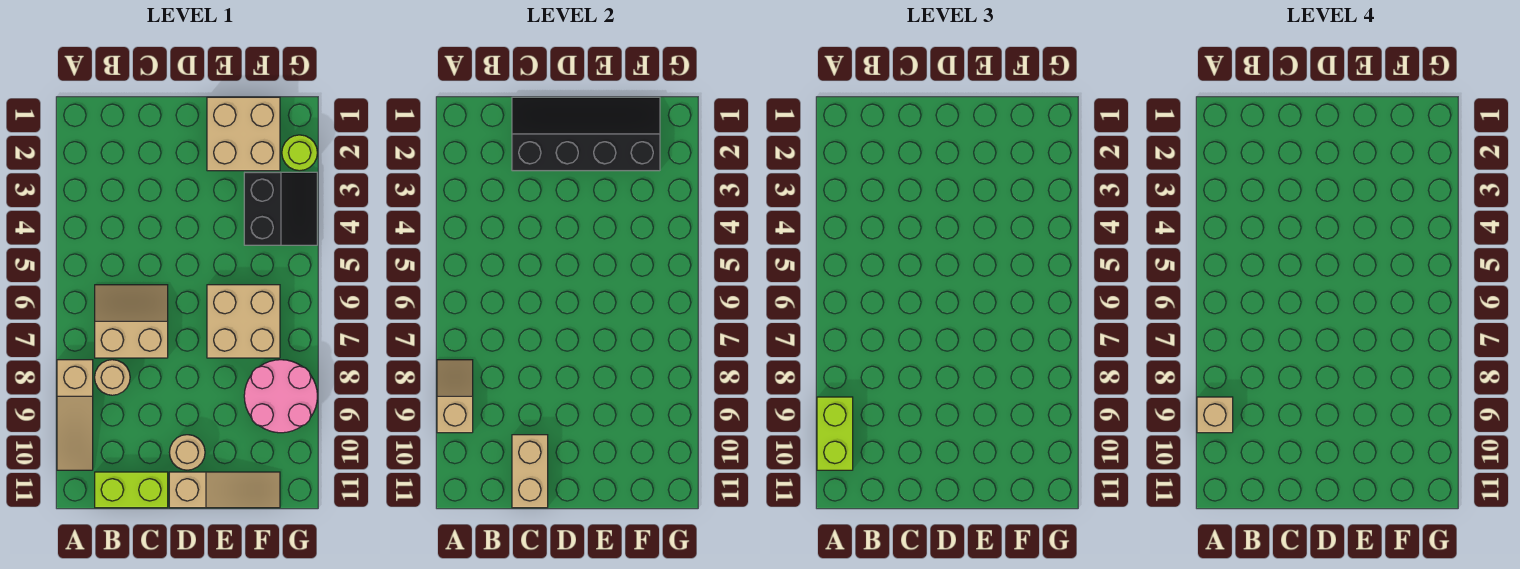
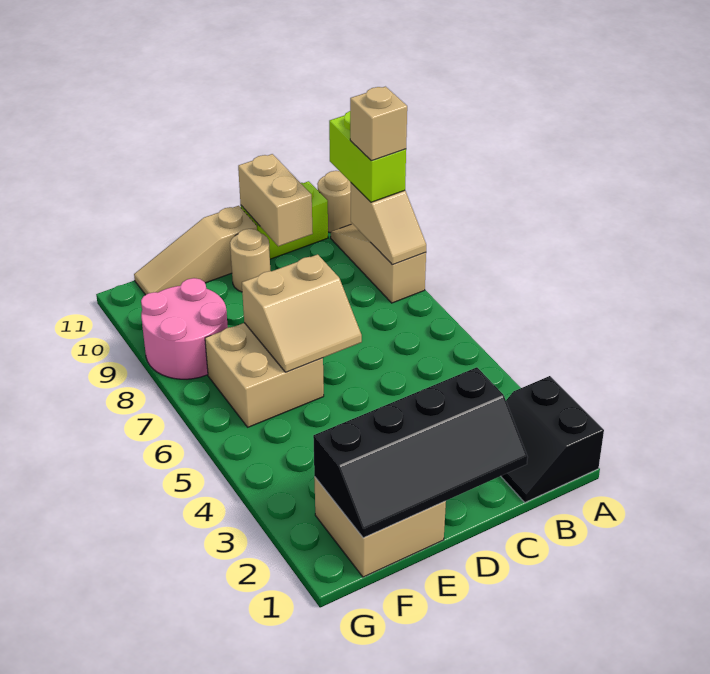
tan 2x2 slope [95,285,168,358] -> tan 2x2 slope moved to [242,254,362,372]
tan 1x1 round brick [95,360,130,395] -> tan 1x1 round brick moved to [317,171,352,233]
black 2x2 slope [244,172,317,245] -> black 2x2 slope moved to [501,376,604,502]
lime 1x1 round brick [282,135,317,171] -> none

